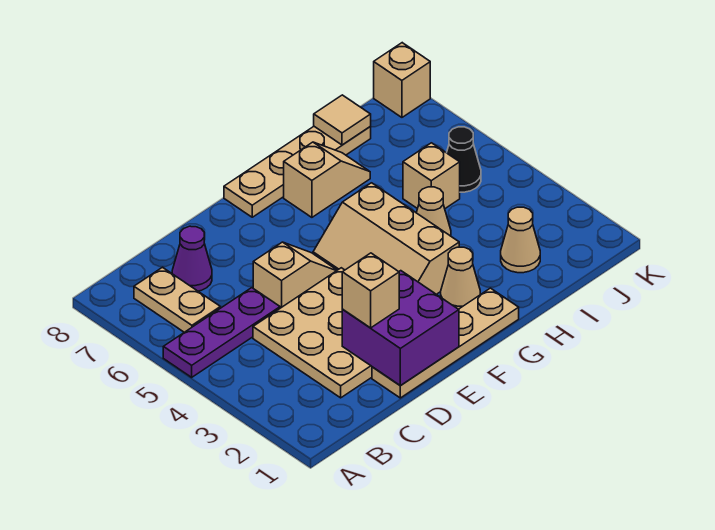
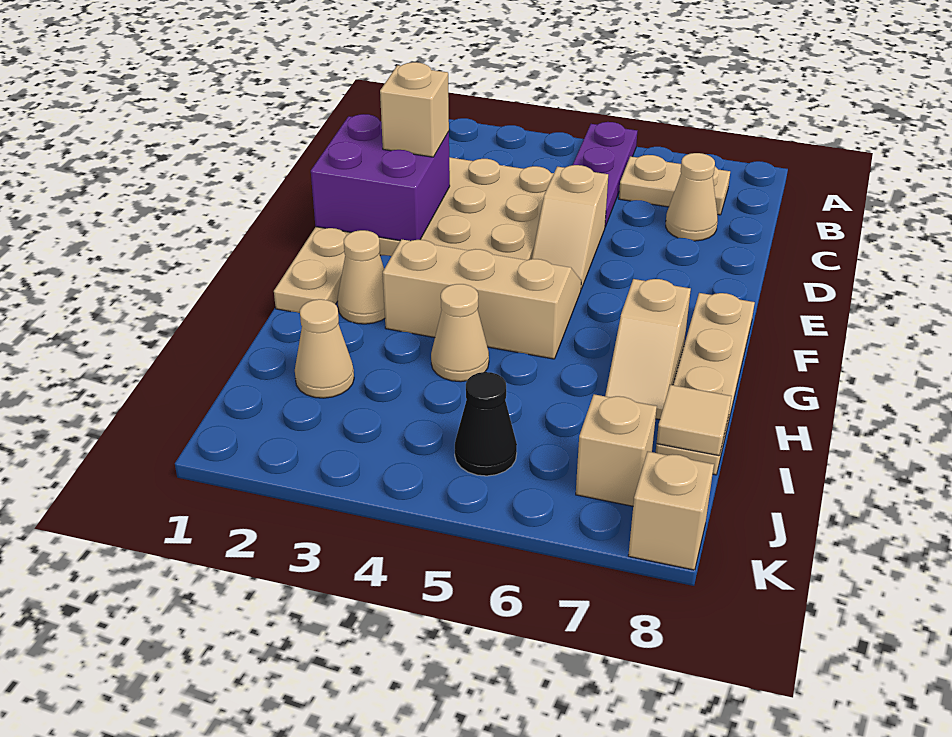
purple 1x1 cone [172,226,212,291] -> tan 1x1 cone [666,153,718,241]
tan 1x1 brick [403,143,460,209] -> tan 1x1 brick moved to [576,394,657,506]

